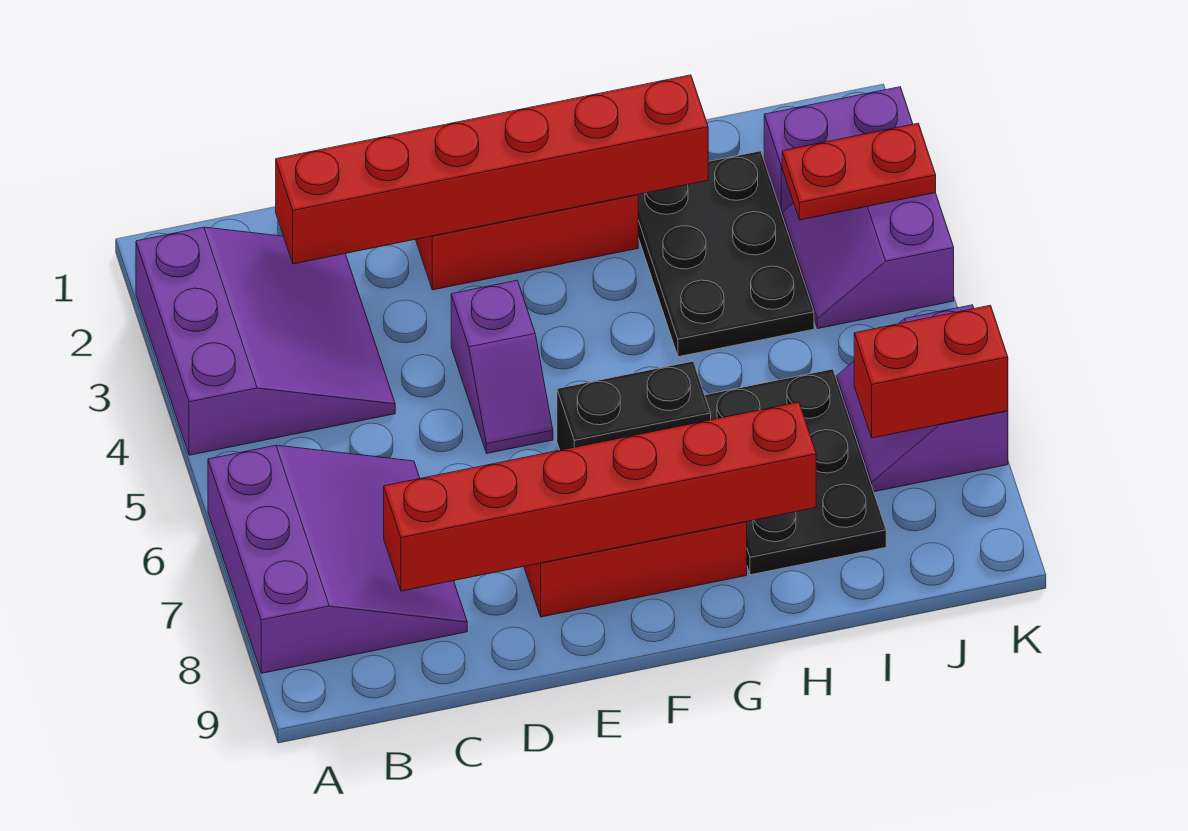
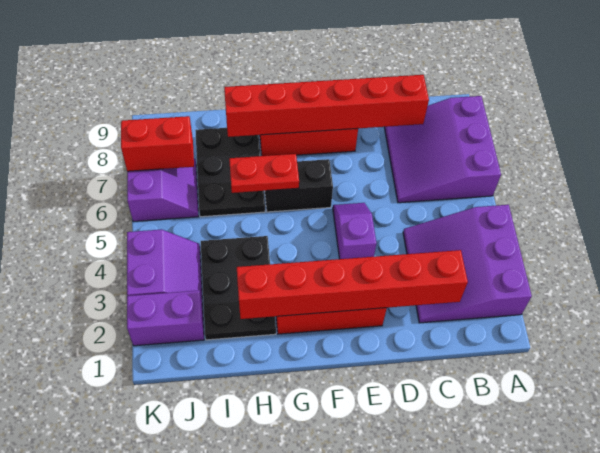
red 1x2 plate [782,123,936,220] -> red 1x2 plate moved to [229,154,299,193]

